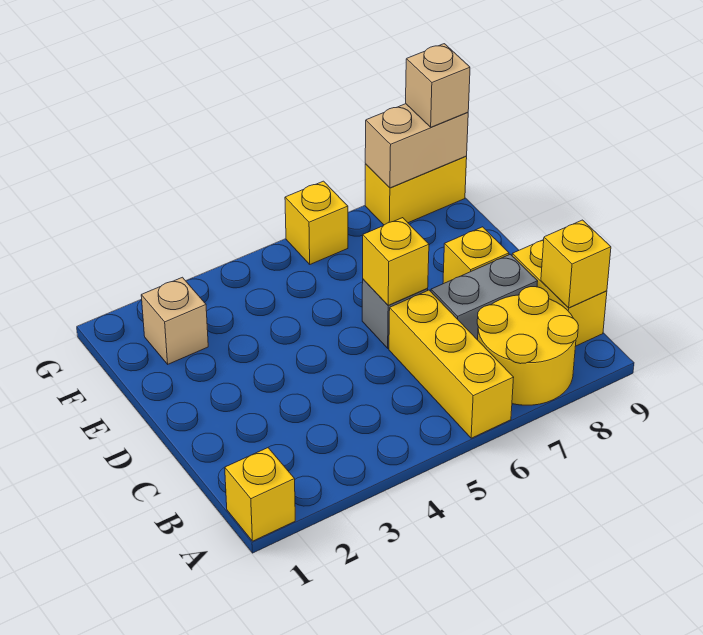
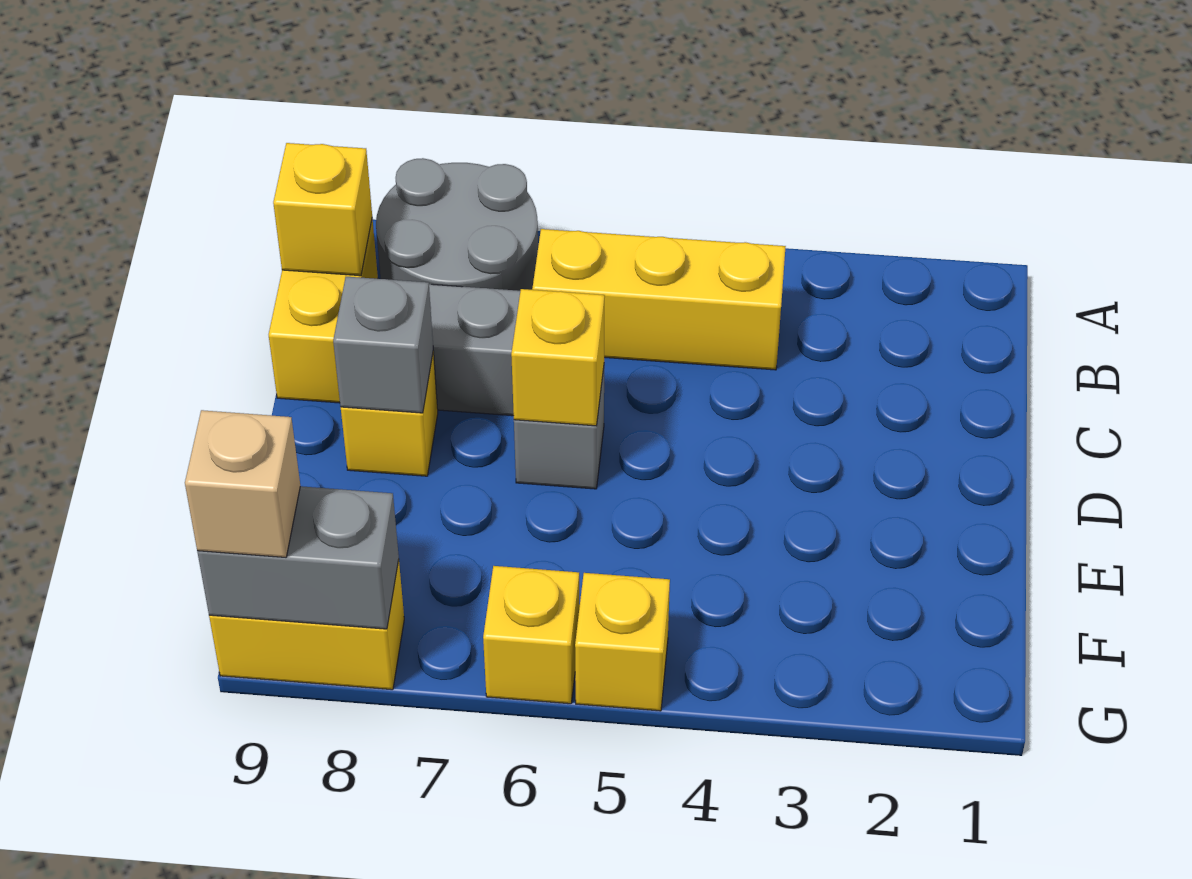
yellow 1x1 brick [225,448,295,541] -> yellow 1x1 brick moved to [575,573,670,711]
yellow 1x3 brick [389,290,514,438] -> yellow 1x3 brick turned to [532,229,786,370]
yellow 2x2 round brick [477,287,578,405] -> grey 2x2 round brick [376,158,538,291]
none -> grey 1x1 brick [333,277,433,413]
tan 1x1 brick [141,277,208,364] -> none
tan 1x2 brick [365,104,468,188] -> grey 1x2 brick [197,486,399,629]

